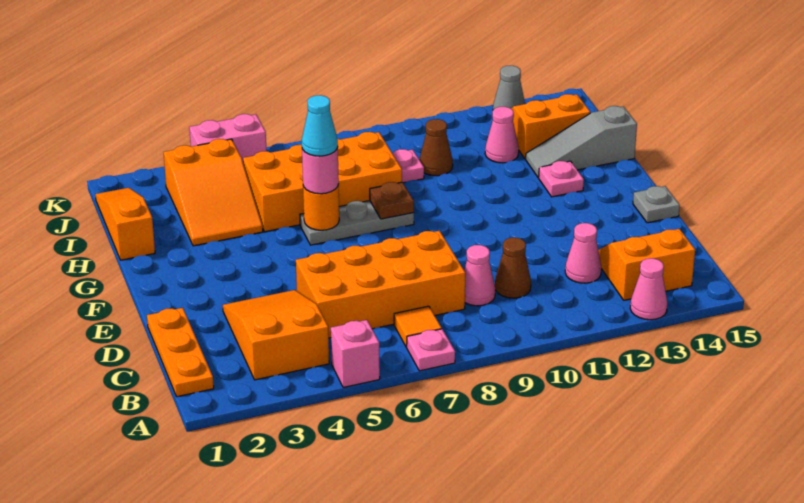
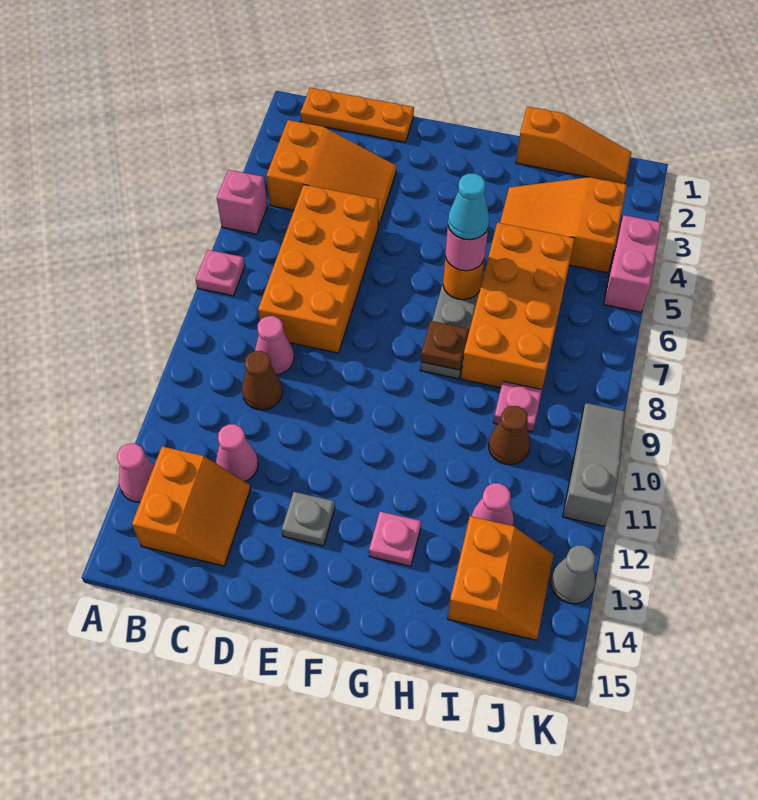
orange 1x1 tile [394,306,442,347] -> none
grey 1x1 plate [633,186,680,223] -> grey 1x1 plate moved to [282,492,335,546]
grey 1x3 slope [526,106,637,178] -> grey 1x3 slope moved to [563,403,625,526]

